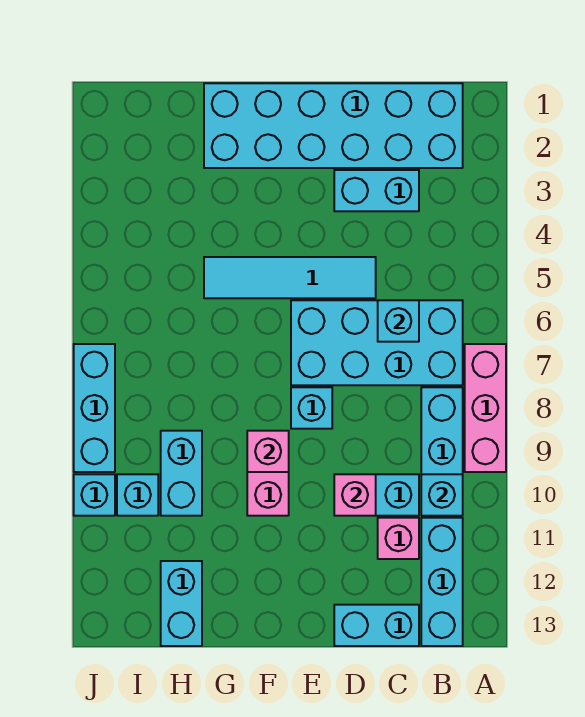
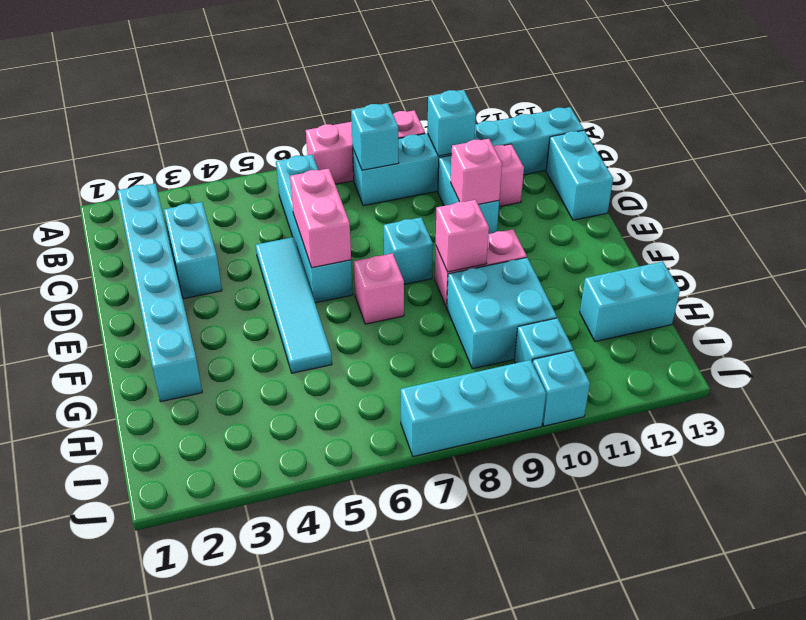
cyan 2x6 brick [204,83,463,168] -> cyan 1x6 brick [118,183,202,402]
cyan 2x4 brick [291,300,463,385] -> cyan 1x4 brick [276,155,353,303]
cyan 1x1 brick [378,300,419,342] -> cyan 1x1 brick moved to [351,103,399,170]
none -> pink 1x2 brick [290,169,351,268]
none -> pink 1x1 brick [354,253,404,324]
cyan 1x2 brick [161,431,202,516] -> cyan 2x2 brick [447,258,557,369]

